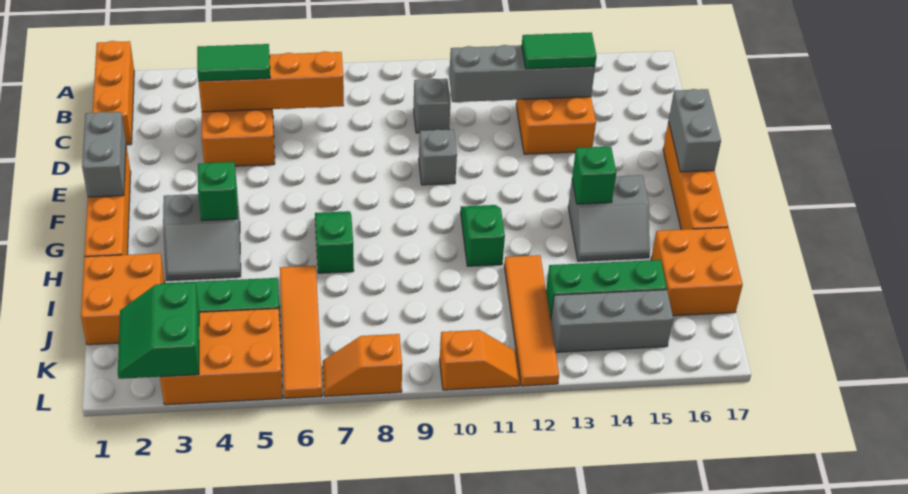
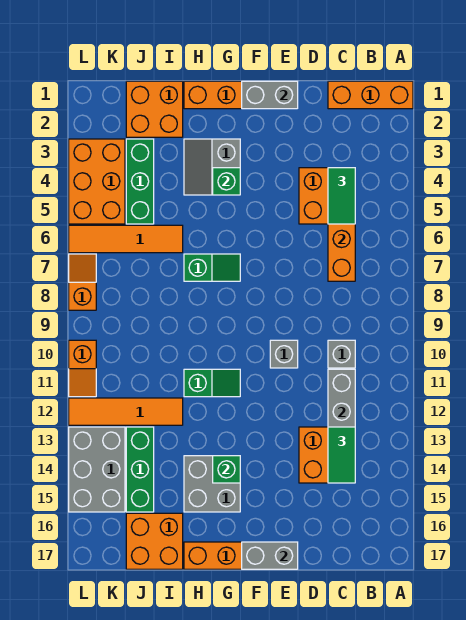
grey 2x2 slope [568,175,650,261] -> grey 2x2 brick [184,456,240,512]
green 2x2 slope [118,283,199,379] -> none
grey 1x3 brick [551,290,673,352] -> grey 2x3 brick [69,427,125,512]

